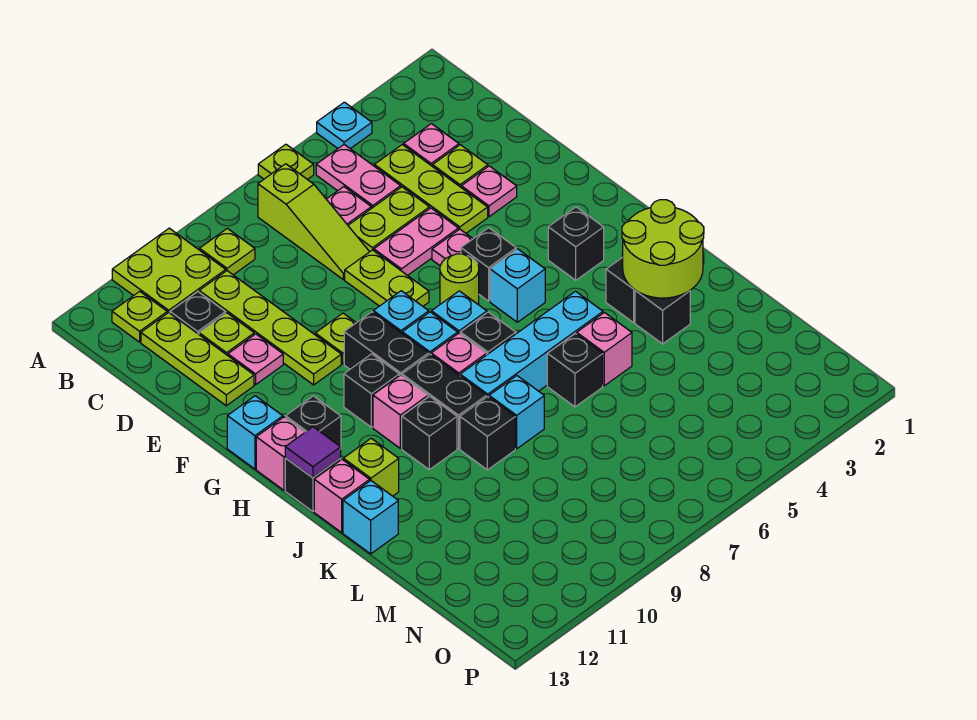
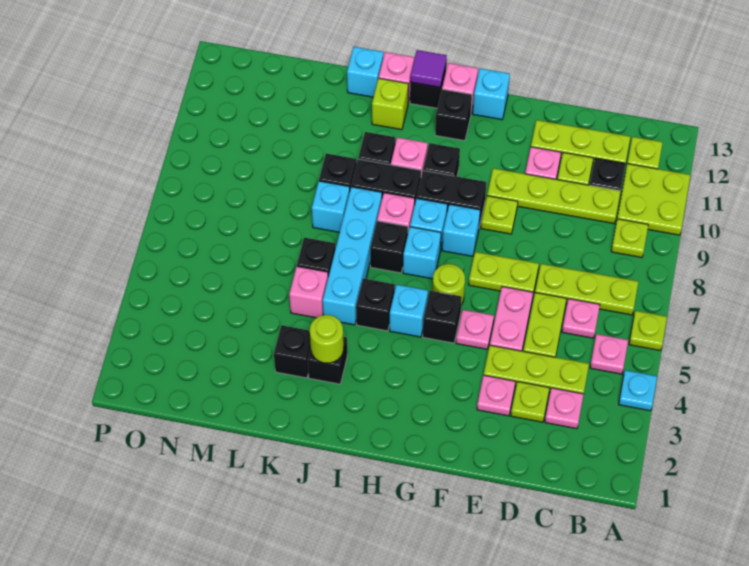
pink 1x2 plate [316,145,401,208] -> pink 1x1 plate [590,334,628,374]
lime 1x3 slope [258,164,369,279] -> lime 1x3 plate [535,264,638,315]
black 1x1 brick [548,207,604,280] -> black 1x1 brick moved to [356,278,395,331]
lime 2x2 round brick [622,200,704,298] -> lime 1x1 round brick [310,315,344,363]

